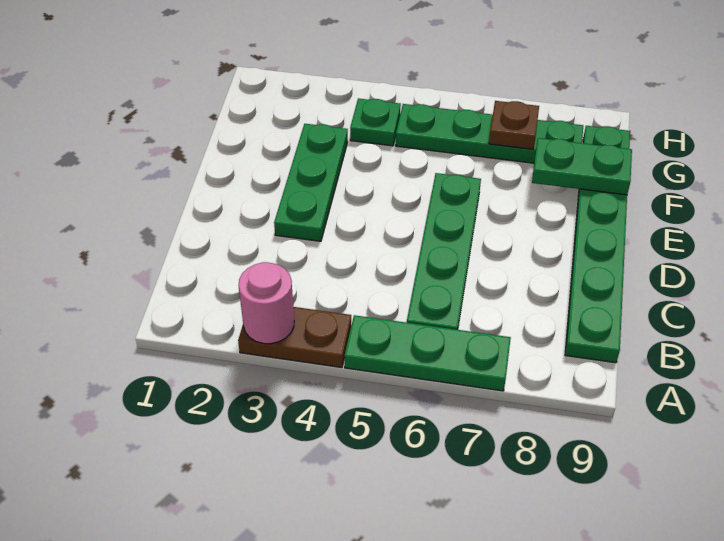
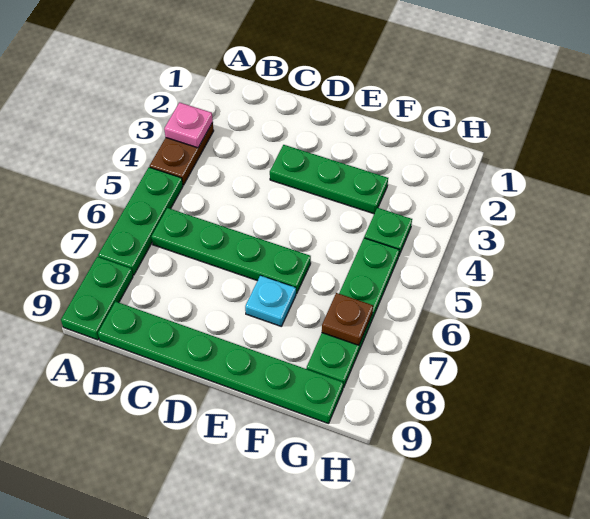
pink 1x1 round brick [239,262,294,344] -> pink 1x1 plate [164,102,213,148]
none -> cyan 1x1 plate [245,275,296,326]
green 1x2 plate [532,138,632,195] -> green 1x2 plate moved to [61,257,133,340]

